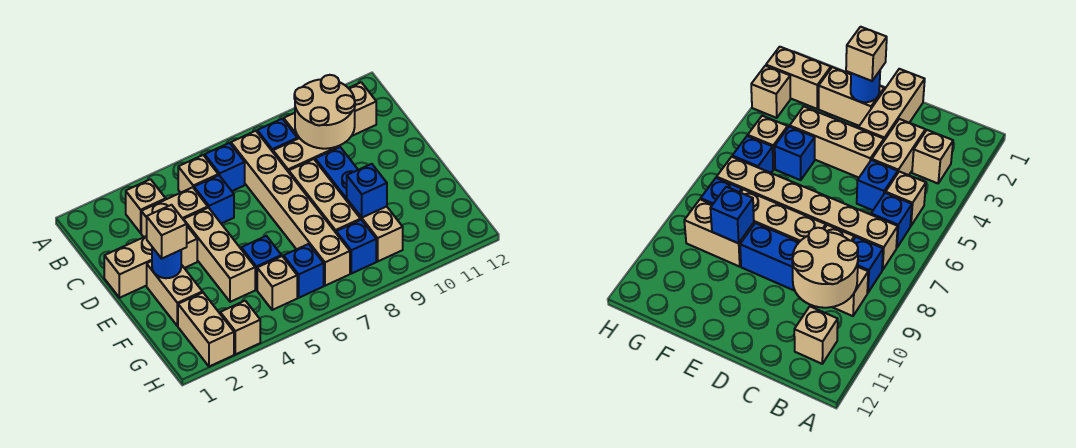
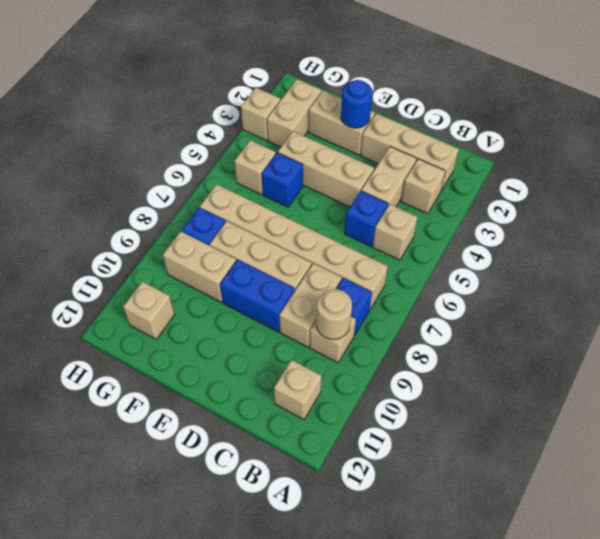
blue 1x1 brick [205,143,245,191] -> none
tan 2x2 round brick [294,75,355,149] -> tan 1x1 round brick [316,289,352,339]
tan 1x3 brick [104,226,197,298] -> tan 1x3 brick turned to [361,114,459,191]
tan 1x1 brick [147,205,187,258] -> tan 1x1 brick moved to [123,282,175,339]
blue 1x1 brick [347,164,387,218] -> none
tan 1x2 brick [178,293,234,367] -> tan 1x2 brick turned to [267,79,322,147]
blue 1x1 brick [284,244,324,298] -> none

